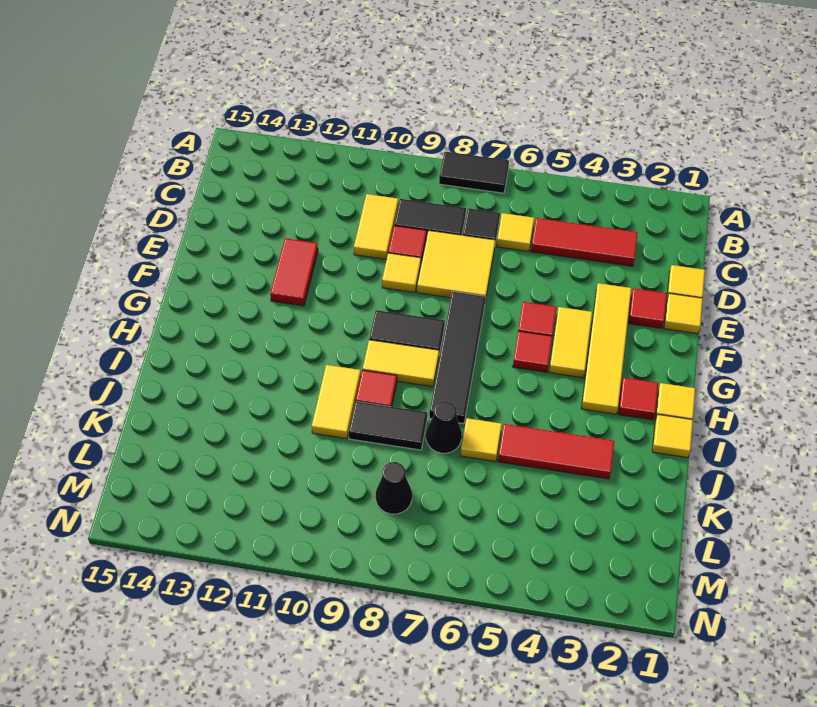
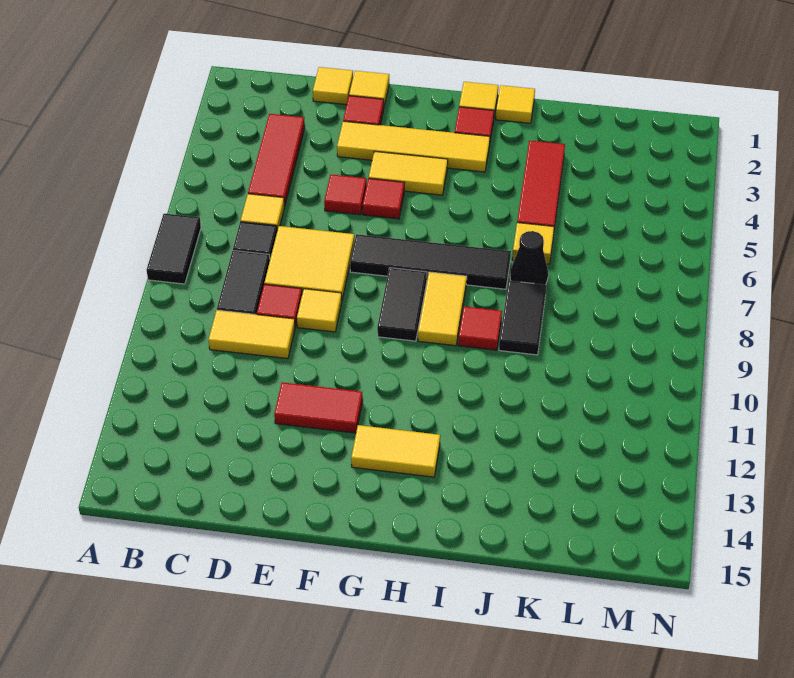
red 1x1 tile [513,331,552,372] -> red 1x1 tile moved to [324,174,367,215]
yellow 1x2 tile [312,365,361,439] -> yellow 1x2 tile moved to [351,425,440,477]
black 1x1 cone [376,462,412,514] -> none

